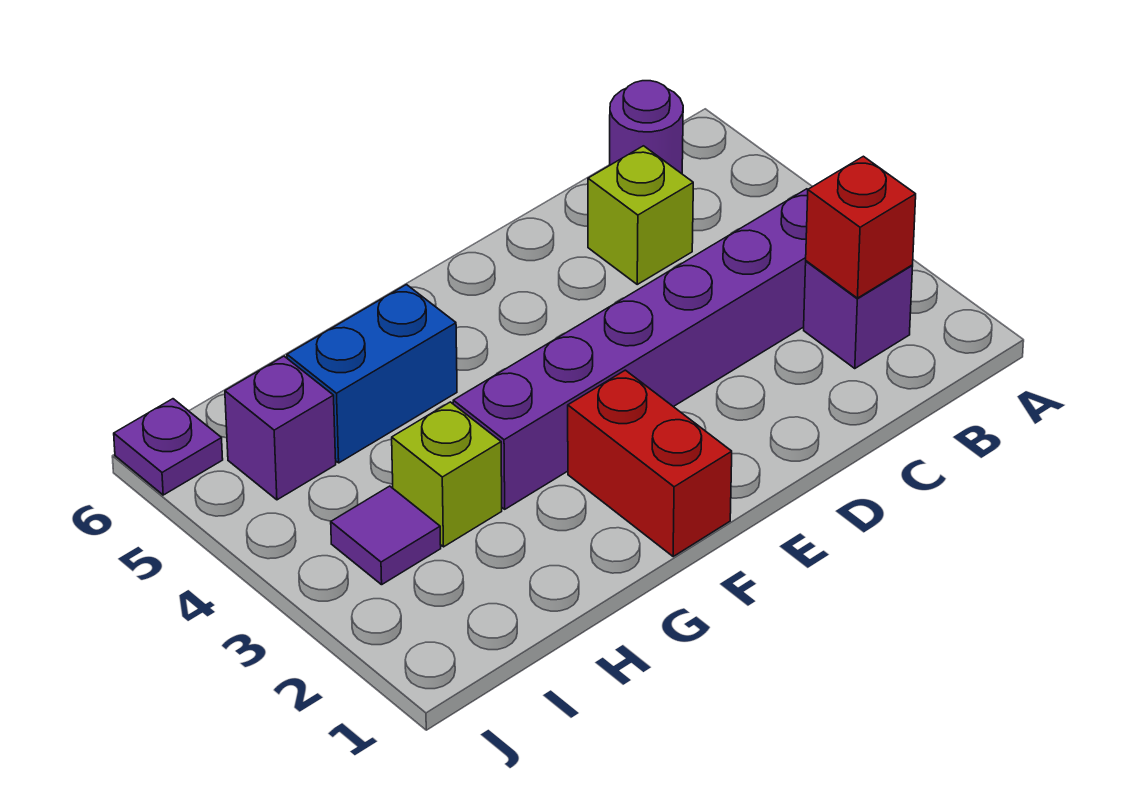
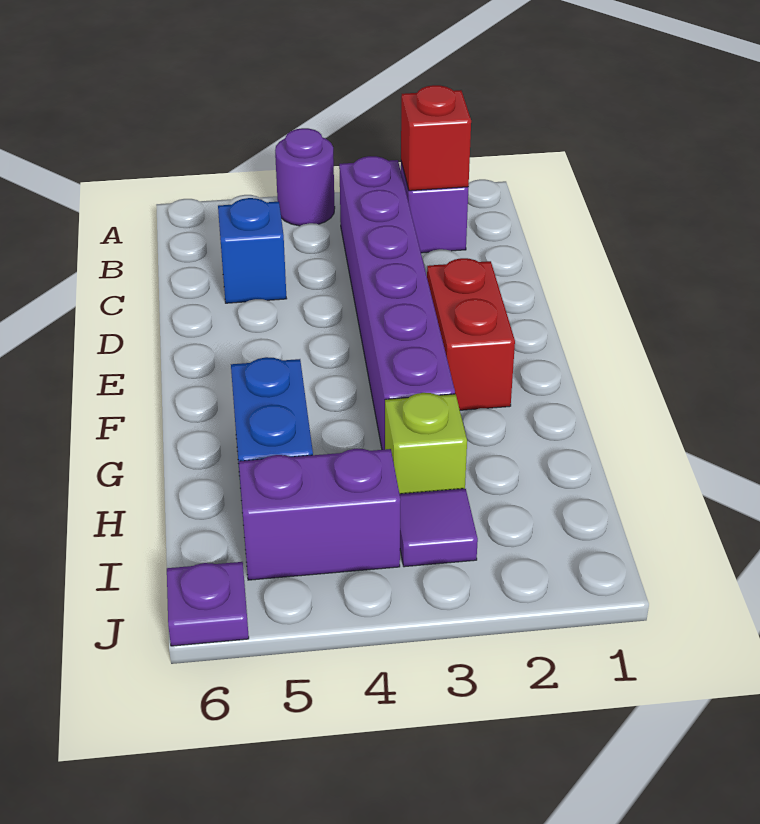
purple 1x1 round brick [610,81,683,174] -> purple 1x1 round brick moved to [275,128,335,226]
lime 1x1 brick [588,146,693,284] -> blue 1x1 brick [218,198,287,303]
red 1x2 brick [568,370,732,556] -> red 1x2 brick turned to [427,258,515,410]
purple 1x1 brick [225,356,336,500] -> purple 1x2 brick [239,449,400,580]

